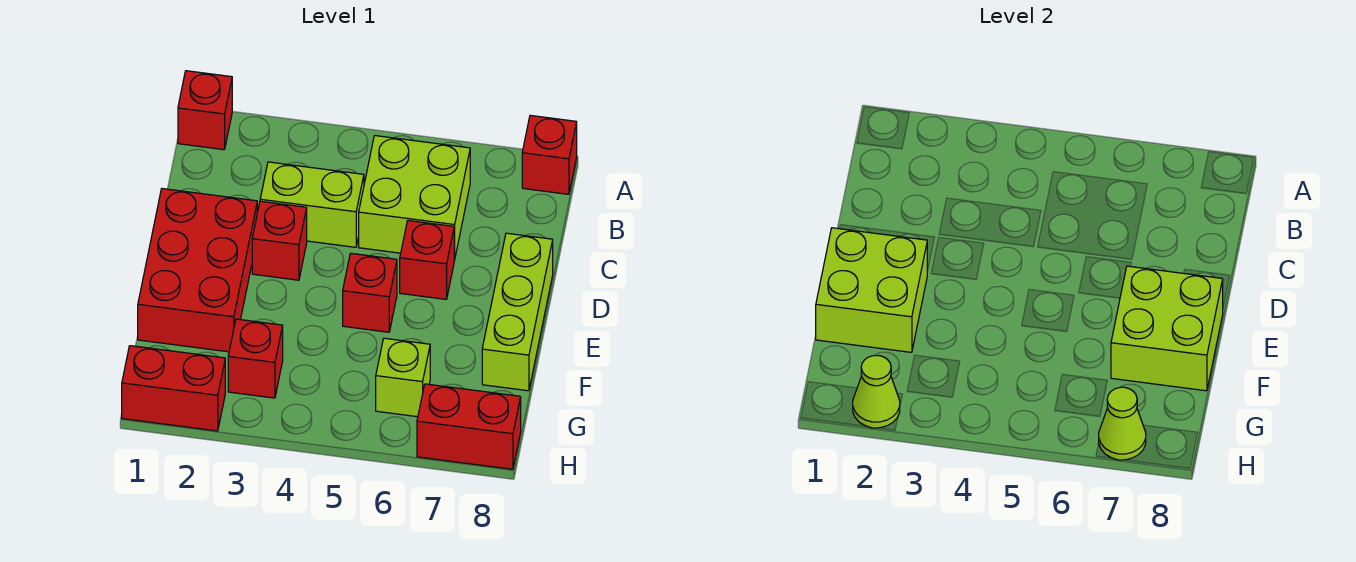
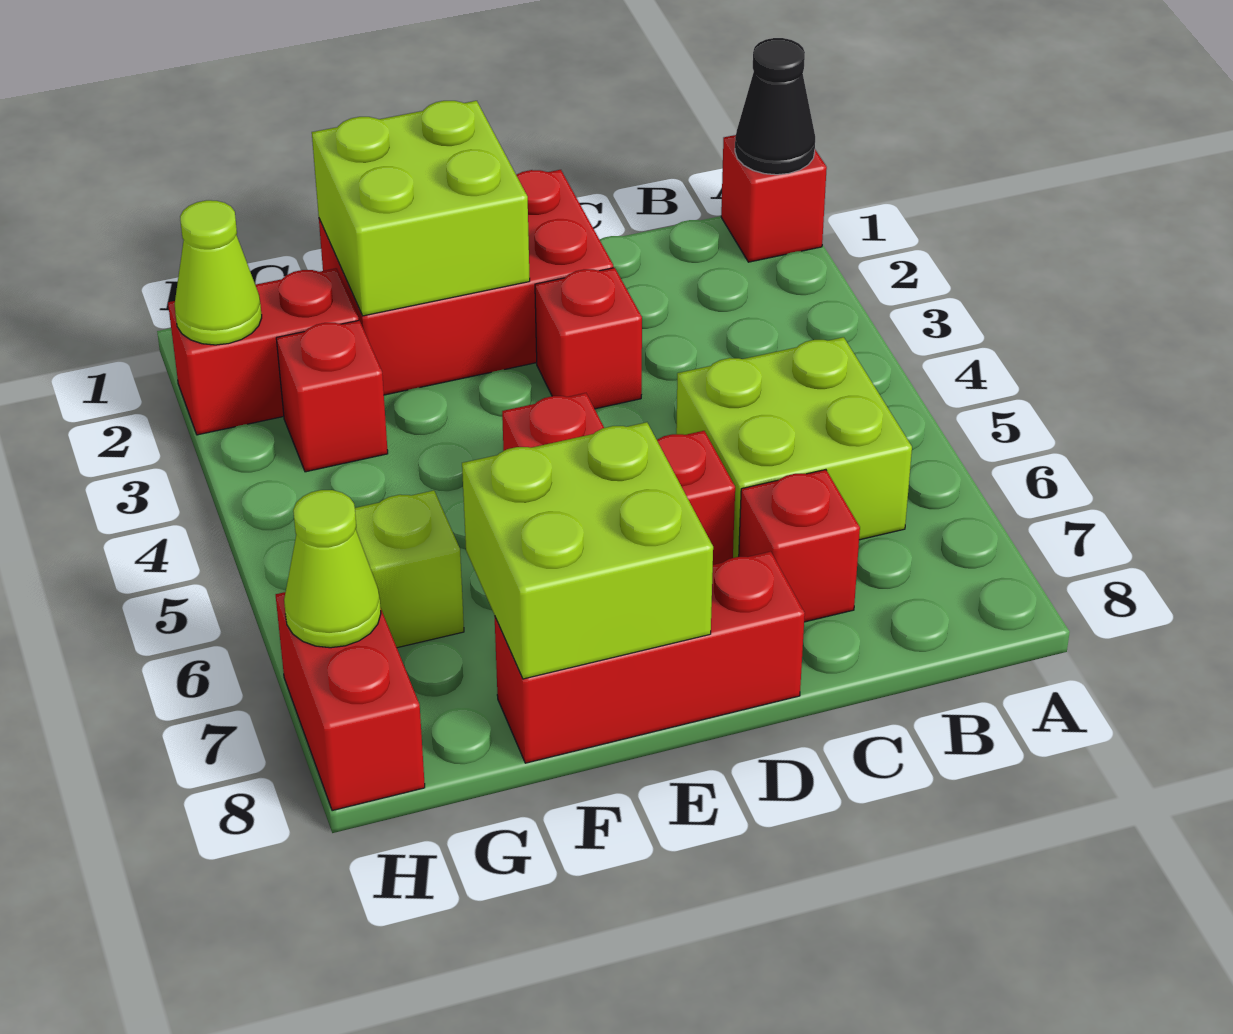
none -> black 1x1 cone [735,38,815,175]
red 1x1 brick [522,115,577,194] -> red 1x1 brick moved to [739,470,860,622]
lime 1x2 brick [260,162,364,247] -> none
lime 1x3 brick [482,233,553,391] -> red 1x3 brick [495,551,805,763]
red 1x2 brick [122,346,225,431] -> red 1x2 brick turned to [168,268,359,435]

